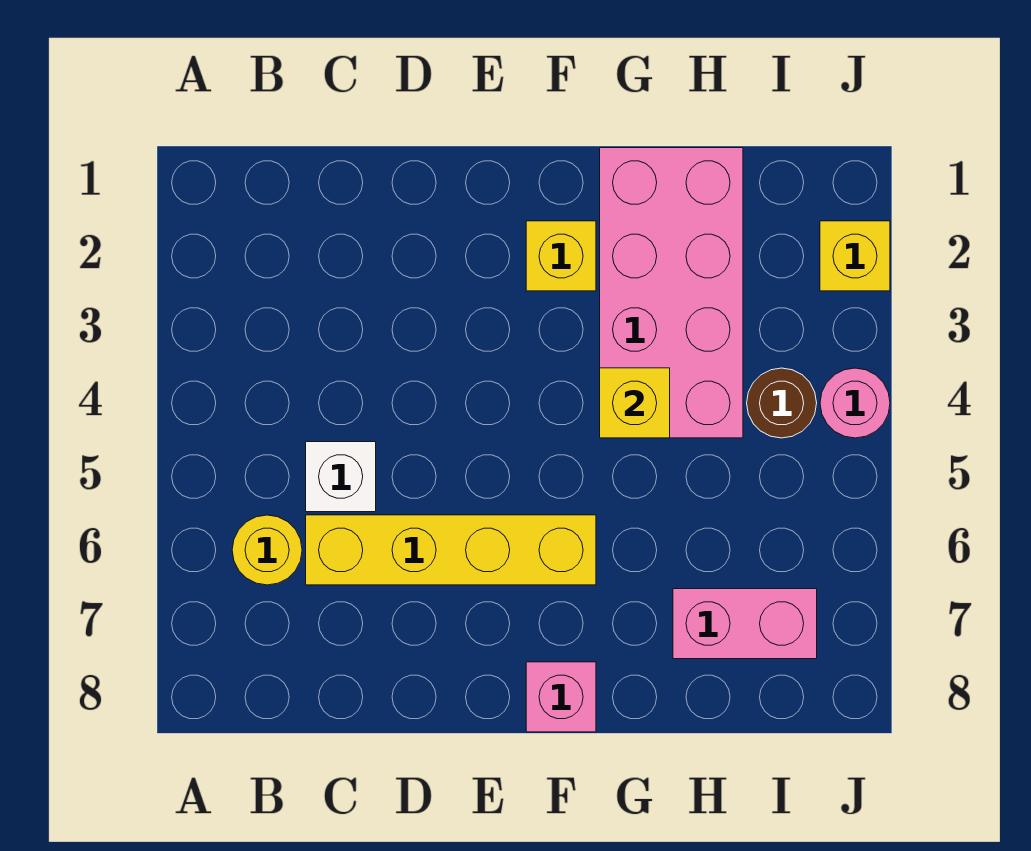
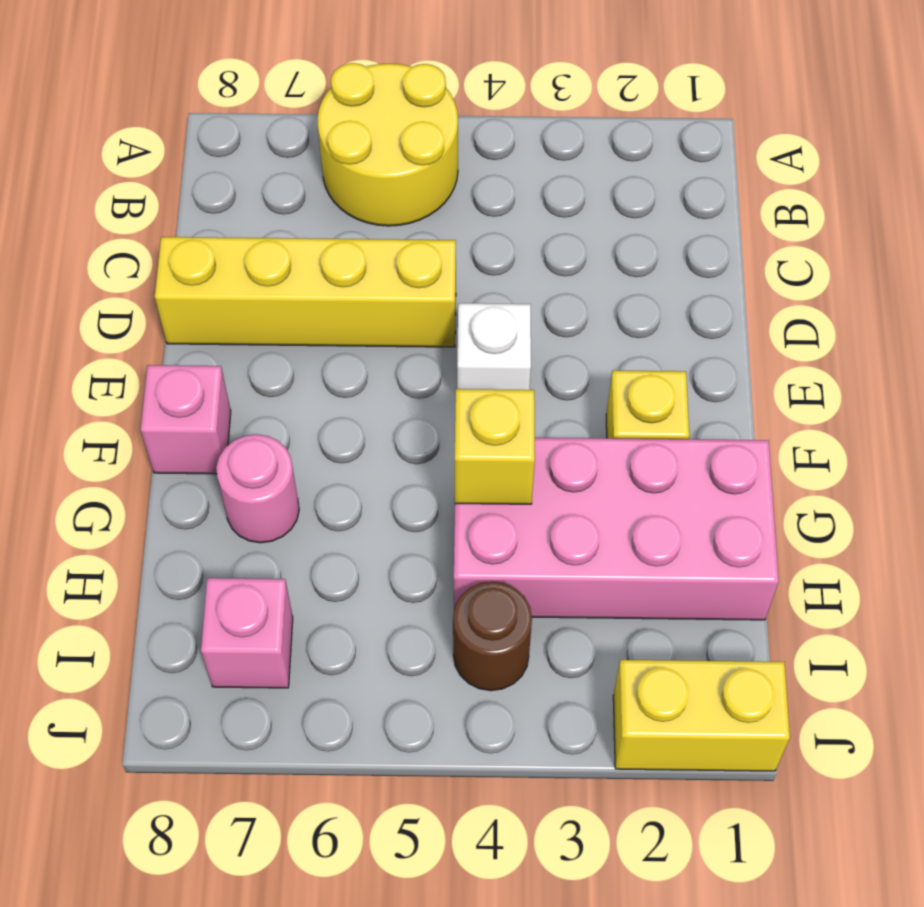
yellow 1x1 round brick [232,515,302,585] -> yellow 2x2 round brick [317,63,458,226]
white 1x1 brick [306,442,376,512] -> white 1x1 brick moved to [457,303,531,390]
yellow 1x4 brick [306,515,596,585] -> yellow 1x4 brick turned to [155,237,456,347]
pink 1x2 brick [673,589,817,659] -> pink 1x1 brick [201,578,293,688]
yellow 1x1 brick [820,221,890,291] -> yellow 1x2 brick [613,660,790,771]
pink 1x1 round brick [820,368,890,438] -> pink 1x1 round brick moved to [216,434,299,543]

